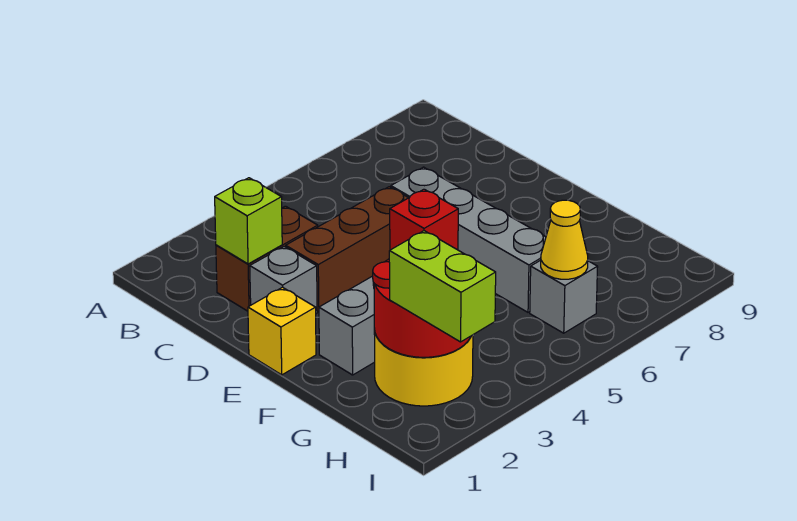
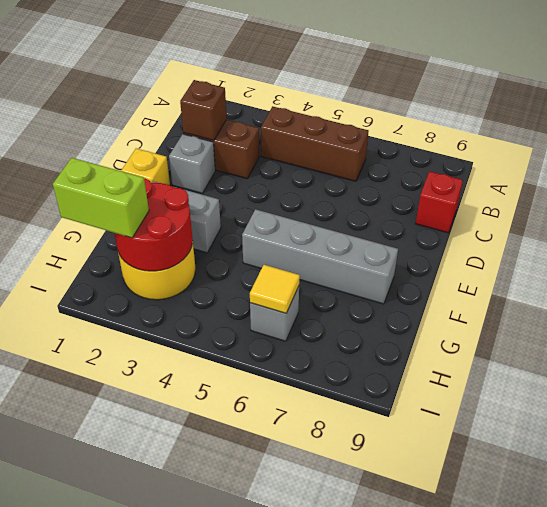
lime 1x1 brick [215,178,282,264] -> brown 1x1 brick [180,80,227,141]
brown 1x3 brick [286,187,408,312] -> brown 1x3 brick moved to [261,106,369,181]
grey 1x4 brick [391,167,546,312] -> grey 1x4 brick turned to [242,209,398,304]
red 1x1 brick [390,189,458,250] -> red 1x1 brick moved to [416,171,463,233]
lime 1x2 brick [389,231,496,342] -> lime 1x2 brick turned to [53,158,149,238]
yellow 1x1 cone [541,200,588,279] -> yellow 1x1 tile [250,265,300,313]

